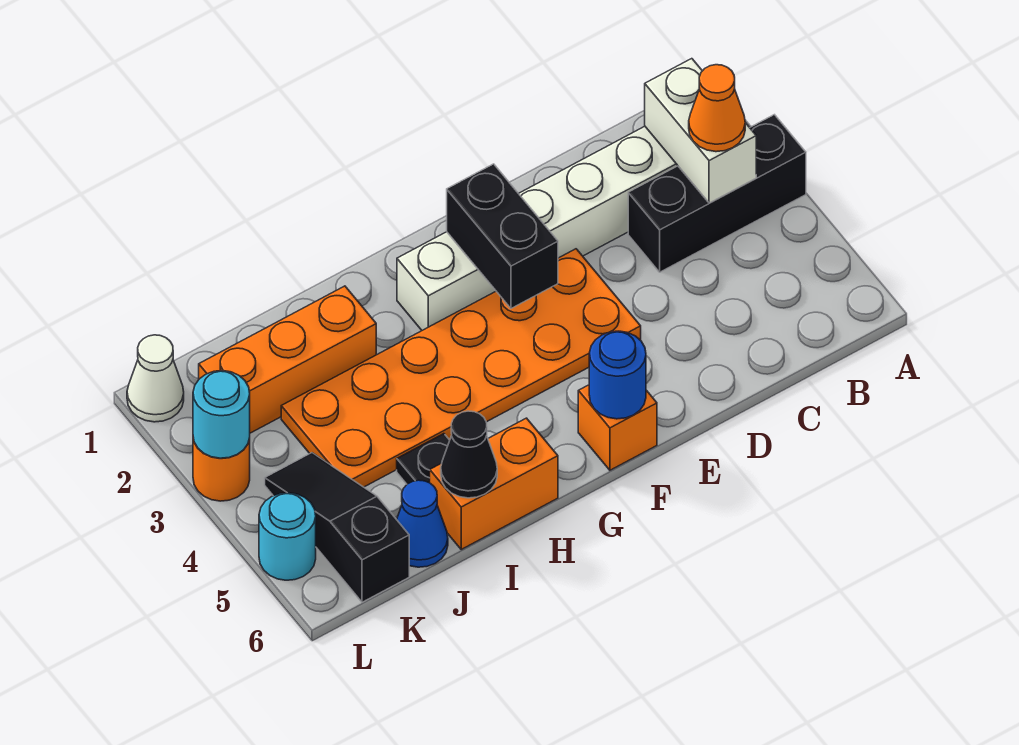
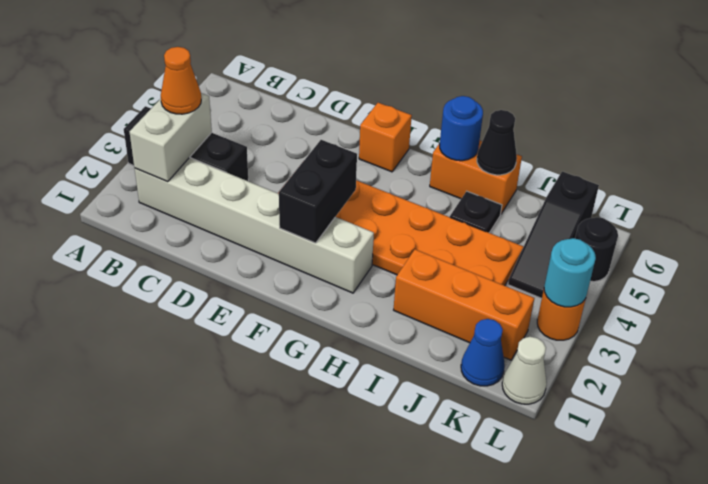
blue 1x1 round brick [589,331,646,419] -> blue 1x1 round brick moved to [440,96,483,161]
blue 1x1 cone [397,480,448,567] -> blue 1x1 cone moved to [461,319,505,386]
cyan 1x1 round brick [259,493,316,580] -> black 1x1 round brick [575,217,618,282]

